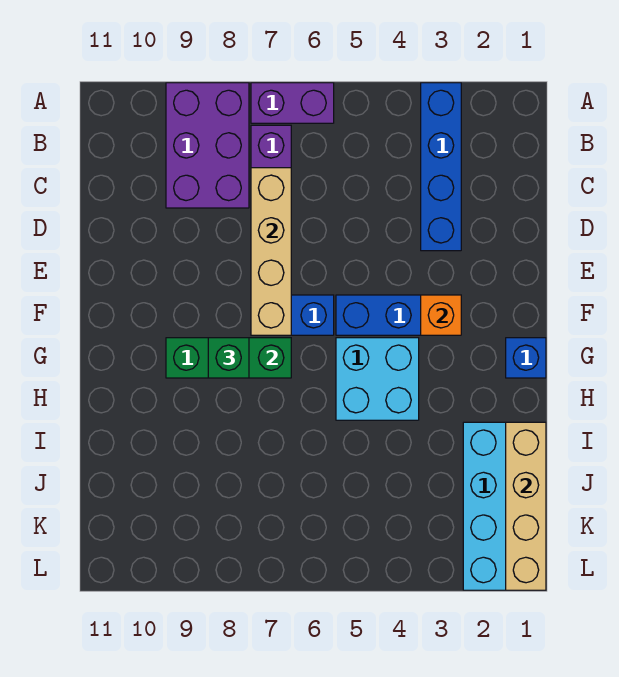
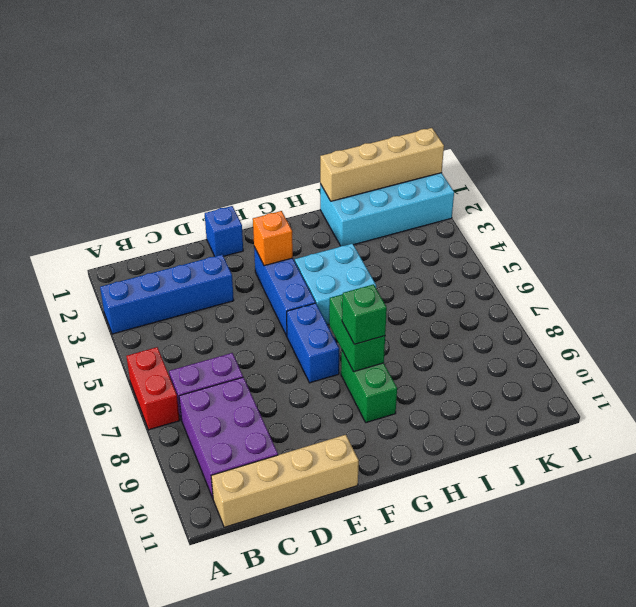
purple 1x2 brick [251,83,334,123] -> red 1x2 brick [126,347,180,430]
purple 2x3 brick [166,83,249,208] -> purple 2x3 brick turned to [179,377,278,498]
tan 1x4 brick [251,168,291,335] -> tan 1x4 brick moved to [211,435,359,527]
blue 1x1 brick [506,338,546,378] -> blue 1x1 brick moved to [205,206,243,256]

